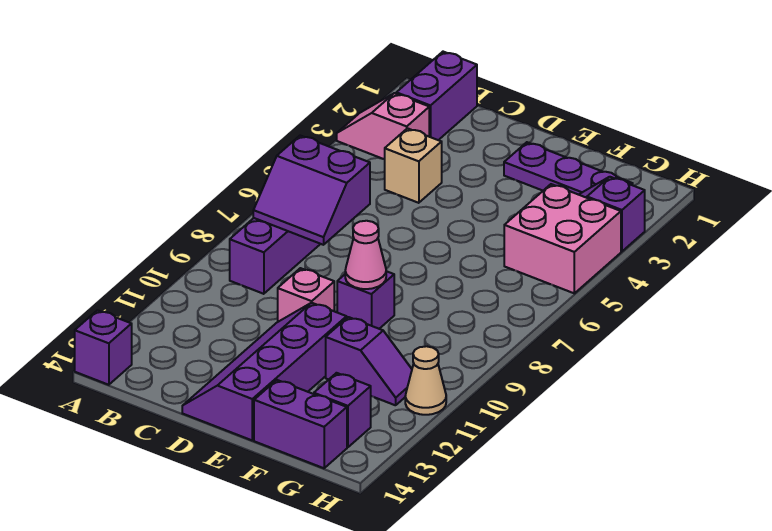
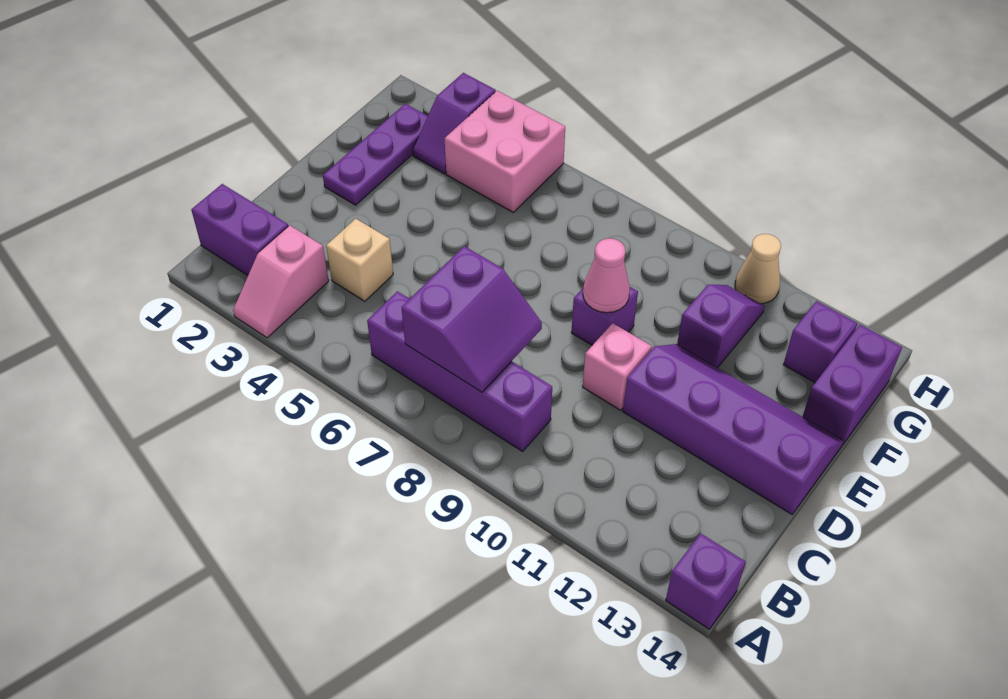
purple 2x4 slope [182,303,347,440] -> purple 2x4 slope turned to [623,344,843,514]

